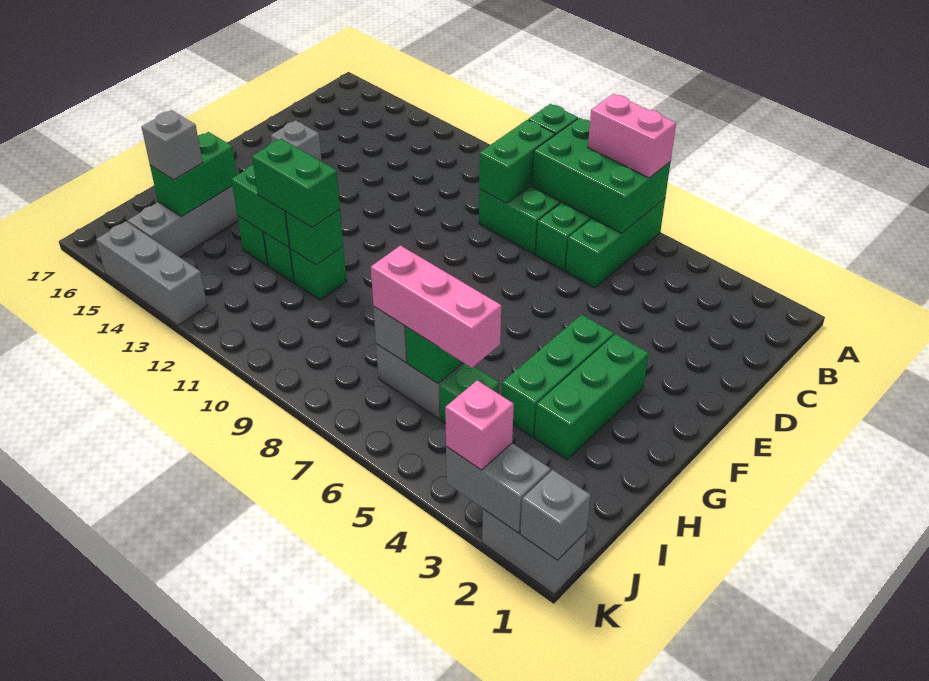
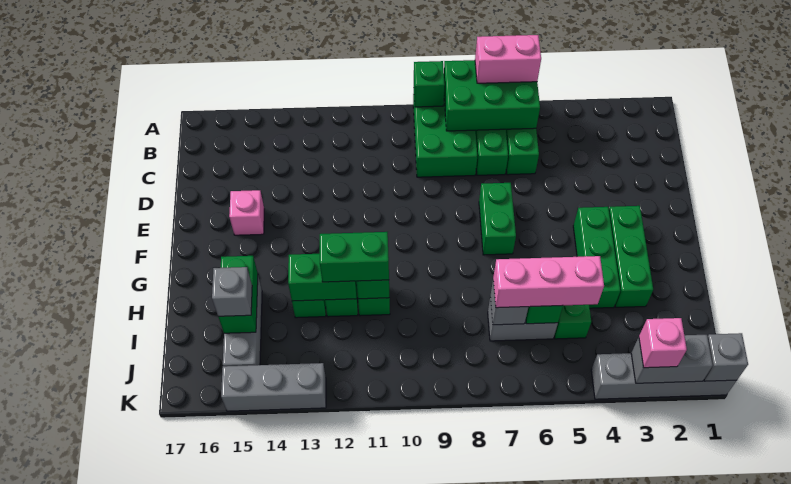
green 1x2 brick [479,120,555,203] -> green 1x2 brick moved to [479,183,516,255]
grey 1x1 brick [271,120,322,162] -> pink 1x1 brick [229,190,264,235]
grey 1x2 brick [482,509,586,594] -> grey 1x4 brick [591,353,737,399]

